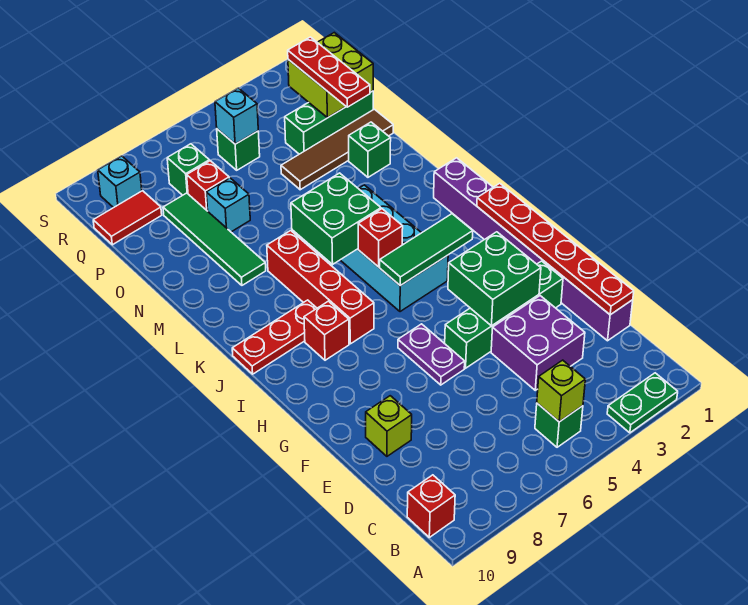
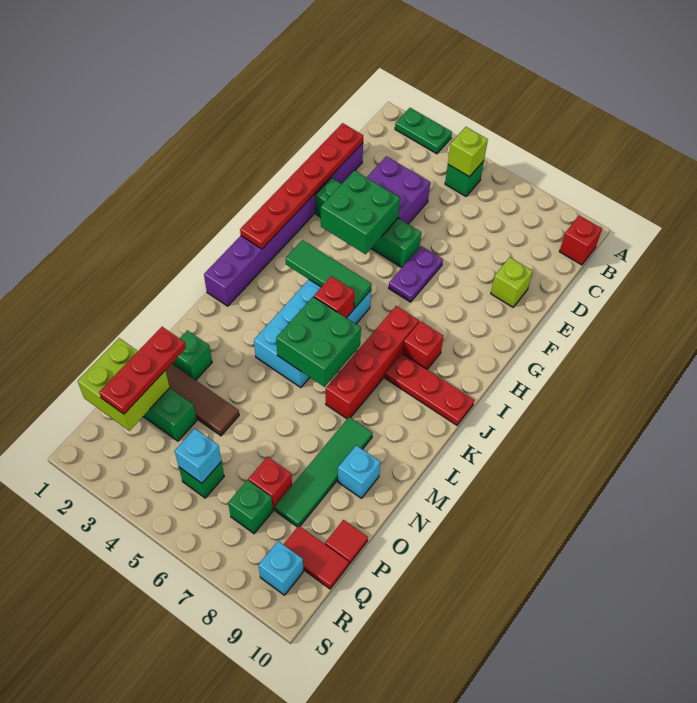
cyan 1x1 brick [206,178,250,232] -> cyan 1x1 brick moved to [338,445,380,498]
none -> red 1x1 tile [325,520,368,564]

